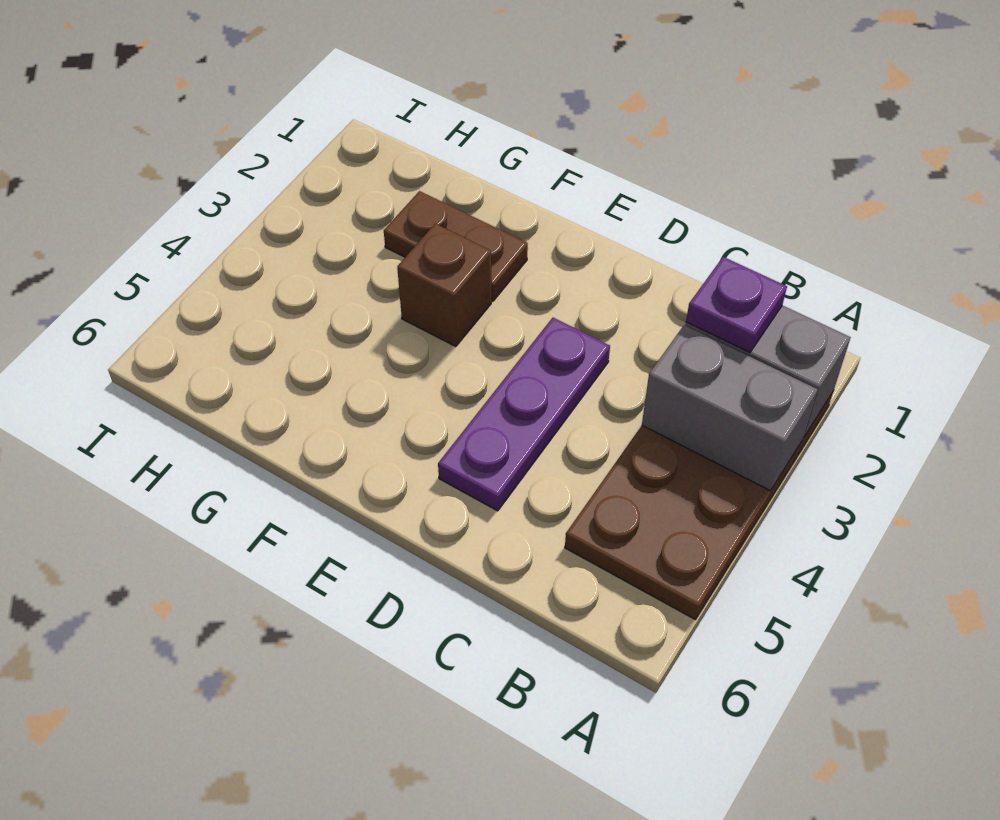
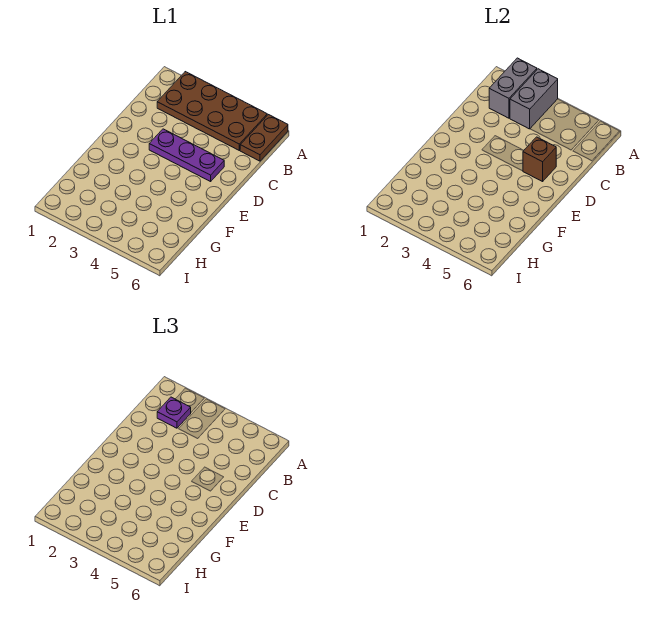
brown 1x2 plate [384,191,528,301] -> brown 1x2 plate moved to [240,115,288,161]
brown 1x1 brick [397,224,491,347] -> brown 1x1 brick moved to [523,137,556,182]

